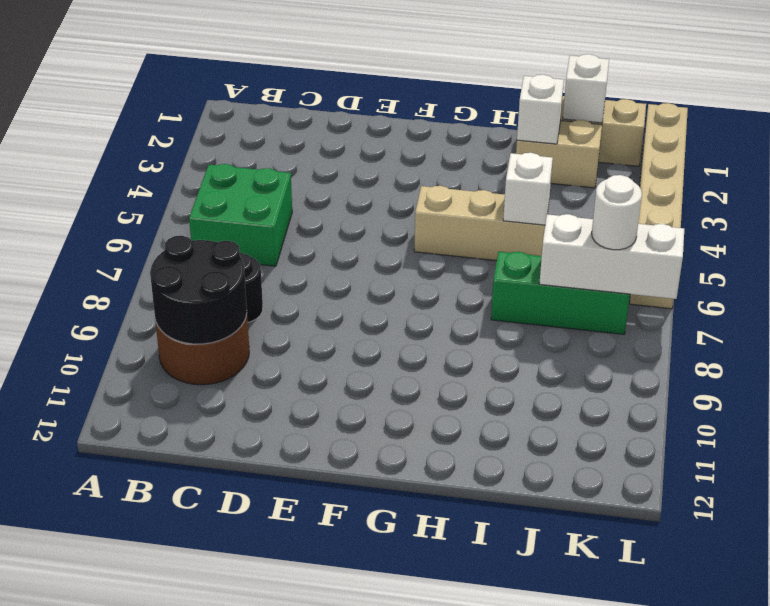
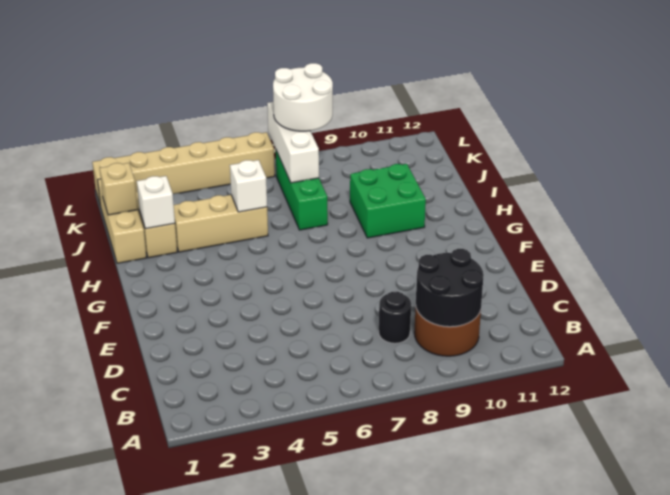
green 2x2 brick [189,164,292,266] -> green 2x2 brick moved to [350,164,426,238]
tan 1x3 brick [414,186,549,261] -> tan 1x3 brick turned to [174,195,268,252]
white 1x1 brick [563,54,609,123] -> tan 1x1 brick [100,163,138,215]
white 1x1 round brick [592,175,642,250] -> white 2x2 round brick [273,63,333,131]

